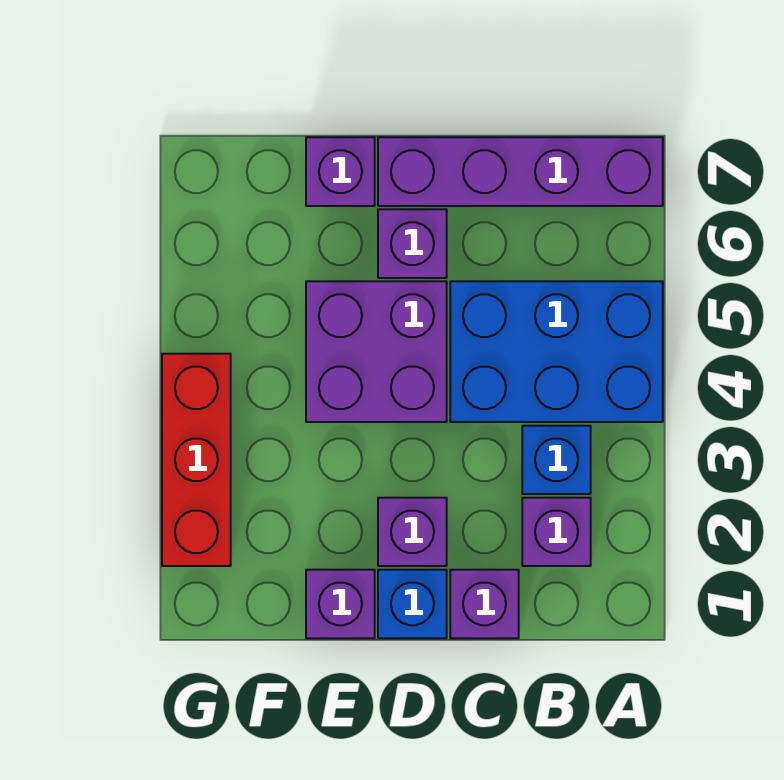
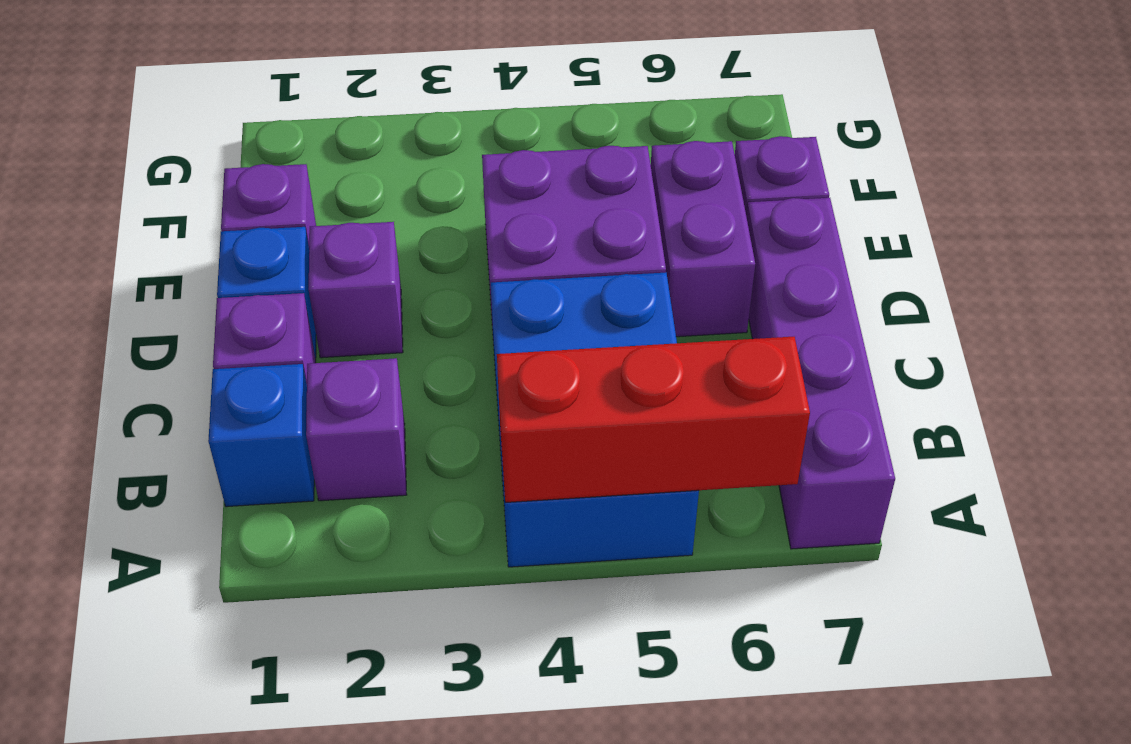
blue 1x1 brick [522,426,591,494] -> blue 1x1 brick moved to [208,364,314,507]
purple 1x1 brick [378,209,447,278] -> purple 1x2 brick [651,141,755,337]
red 1x3 brick [162,354,231,566] -> red 1x3 brick moved to [497,337,810,503]

